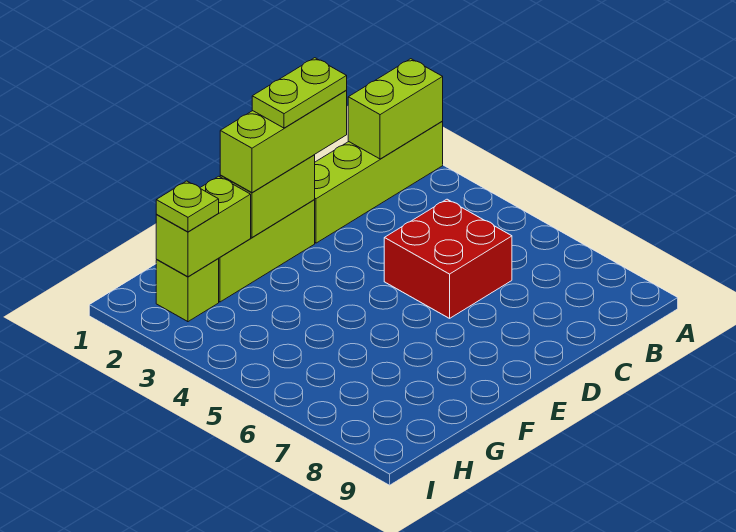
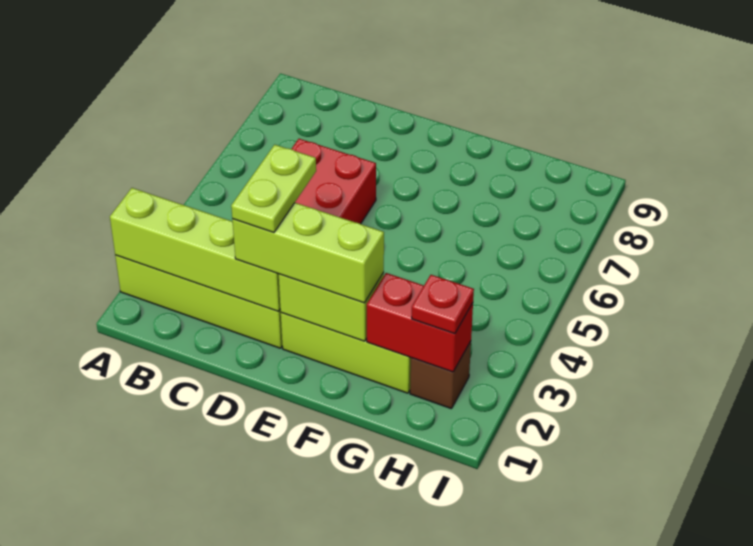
lime 1x2 brick [348,59,443,159] -> lime 1x4 brick [110,188,280,312]
lime 1x2 plate [252,58,347,128] -> lime 1x2 plate turned to [231,145,316,233]
lime 1x2 brick [156,176,251,277] -> red 1x2 brick [367,273,473,372]
lime 1x1 brick [156,259,219,322] -> brown 1x1 brick [410,341,471,409]
lime 1x1 plate [156,181,219,232] -> red 1x1 plate [412,275,474,334]

